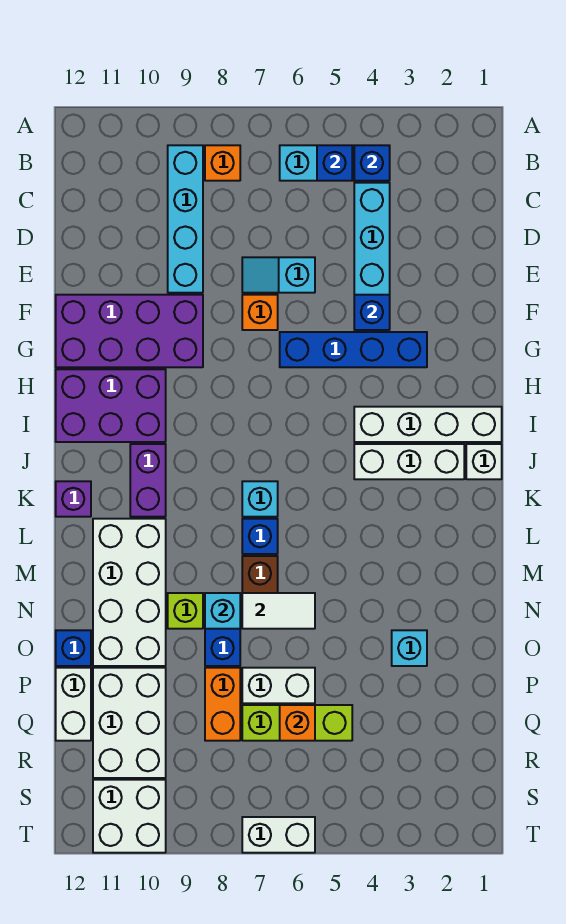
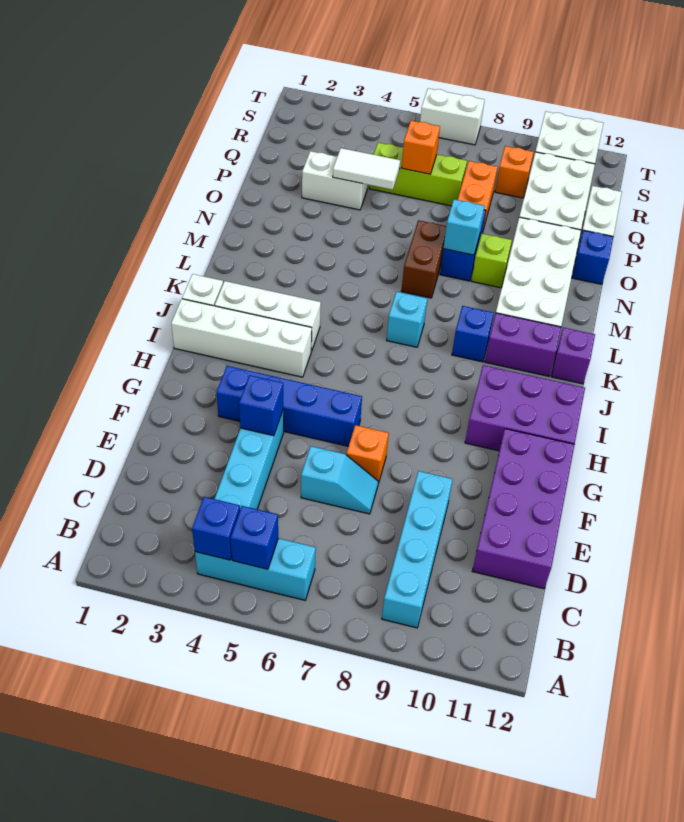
orange 1x1 brick [205,145,240,181] -> orange 1x1 brick moved to [495,146,534,198]
purple 2x4 brick [56,295,203,367] -> purple 2x4 brick turned to [472,429,575,589]
purple 1x2 brick [130,444,166,517] -> purple 1x2 brick turned to [485,313,561,376]
blue 1x1 brick [242,519,278,554] -> blue 1x1 brick moved to [452,306,494,362]
white 1x2 tile [242,593,315,629] -> white 1x2 tile moved to [333,148,400,190]
cyan 1x1 brick [392,630,427,666] -> none
white 1x2 brick [242,668,315,703] -> white 1x2 brick moved to [302,151,368,210]

